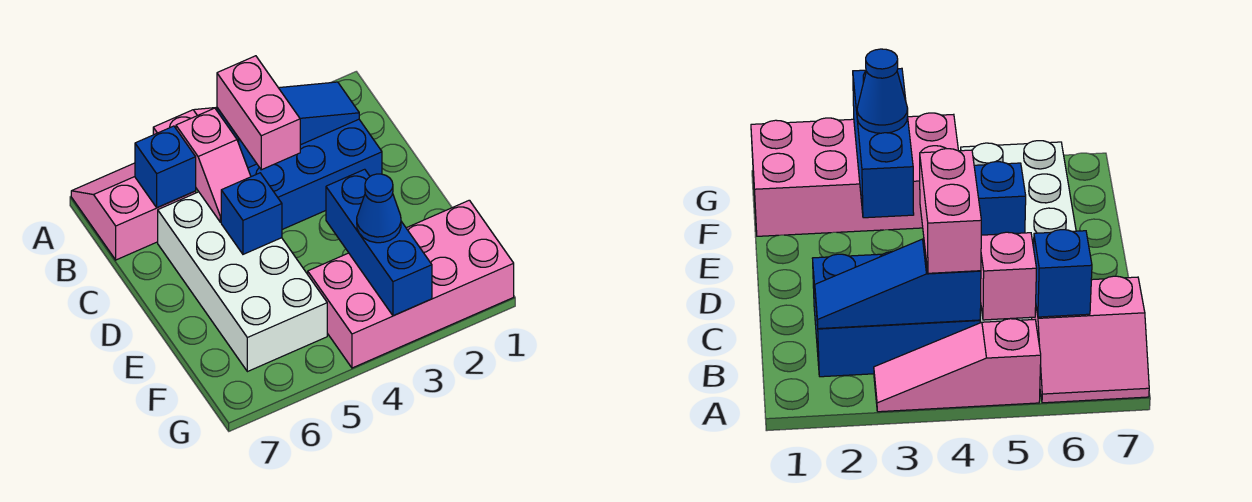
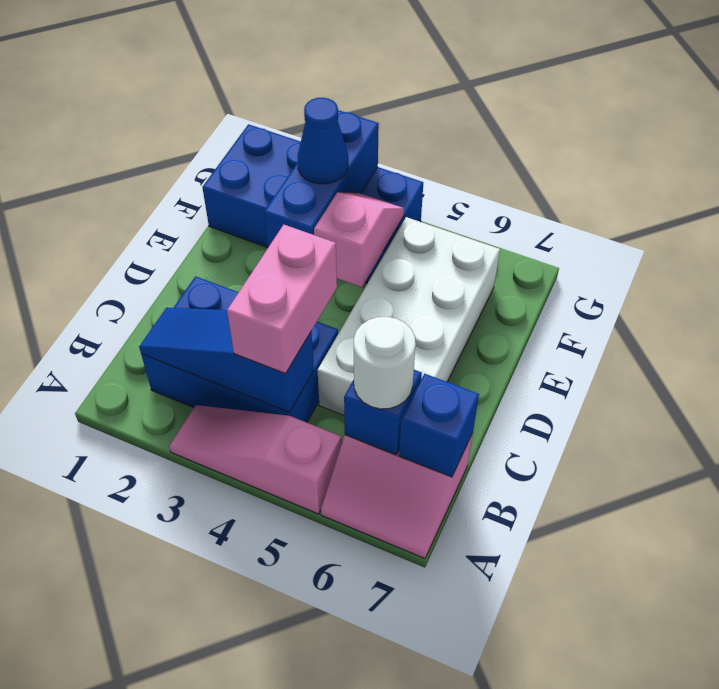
pink 1x2 slope [176,108,251,222] -> pink 1x2 slope moved to [314,192,404,287]
none -> white 1x1 round brick [354,317,416,409]
blue 1x1 brick [221,173,282,254] -> blue 1x1 brick moved to [399,374,479,477]
pink 2x4 brick [308,200,514,368] -> blue 2x4 brick [202,124,423,283]

